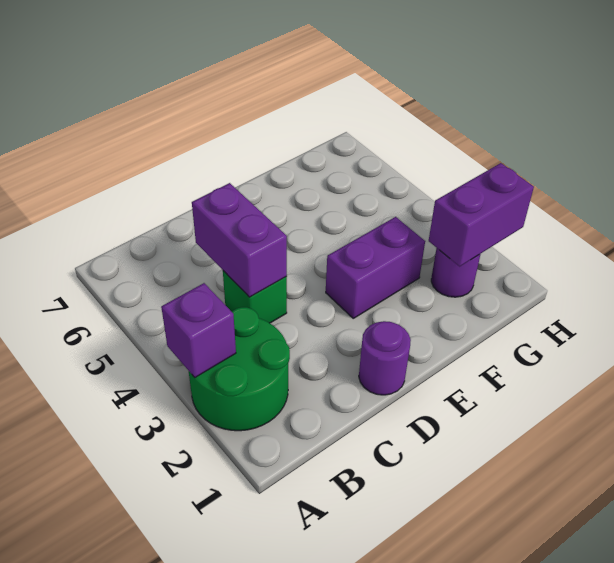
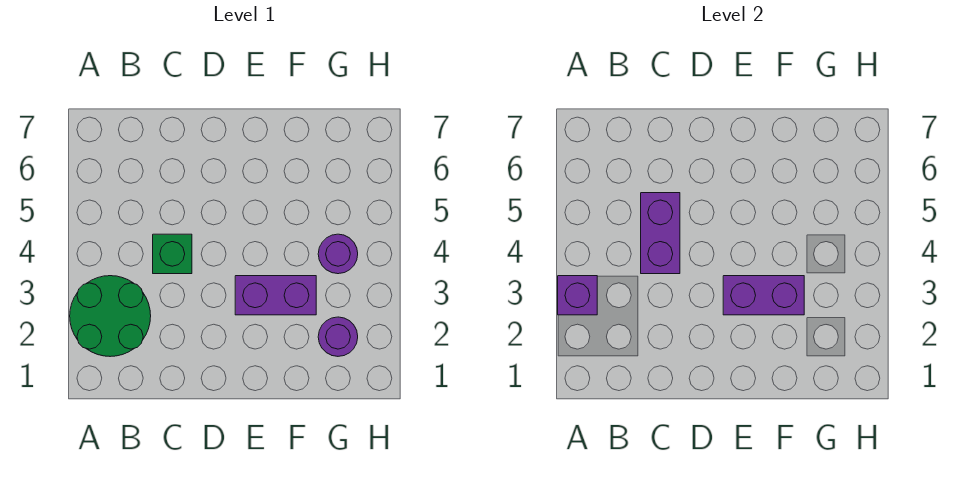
purple 1x1 round brick [359,321,411,395] -> purple 1x1 round brick moved to [318,234,358,274]
purple 1x2 brick [429,163,534,266] -> purple 1x2 brick moved to [723,276,804,315]

